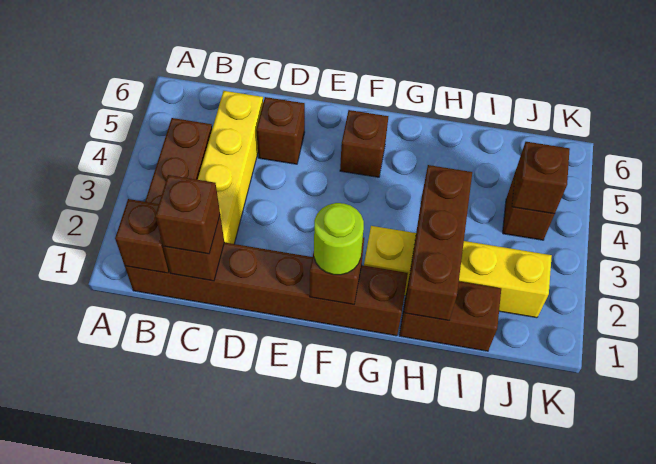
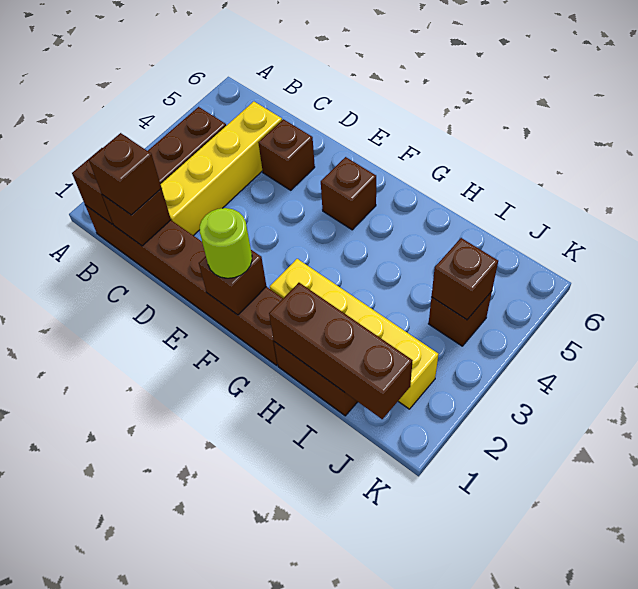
brown 1x3 brick [404,165,472,320] -> brown 1x3 brick turned to [269,283,413,419]

